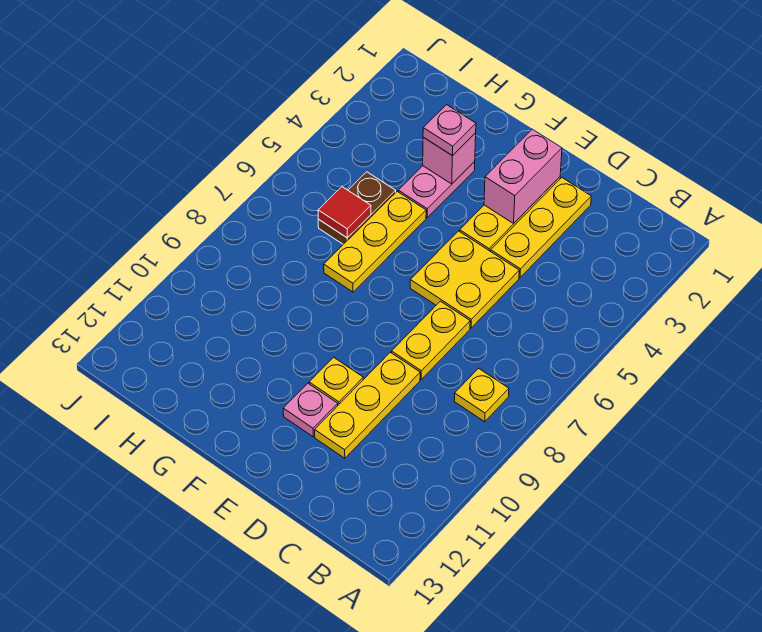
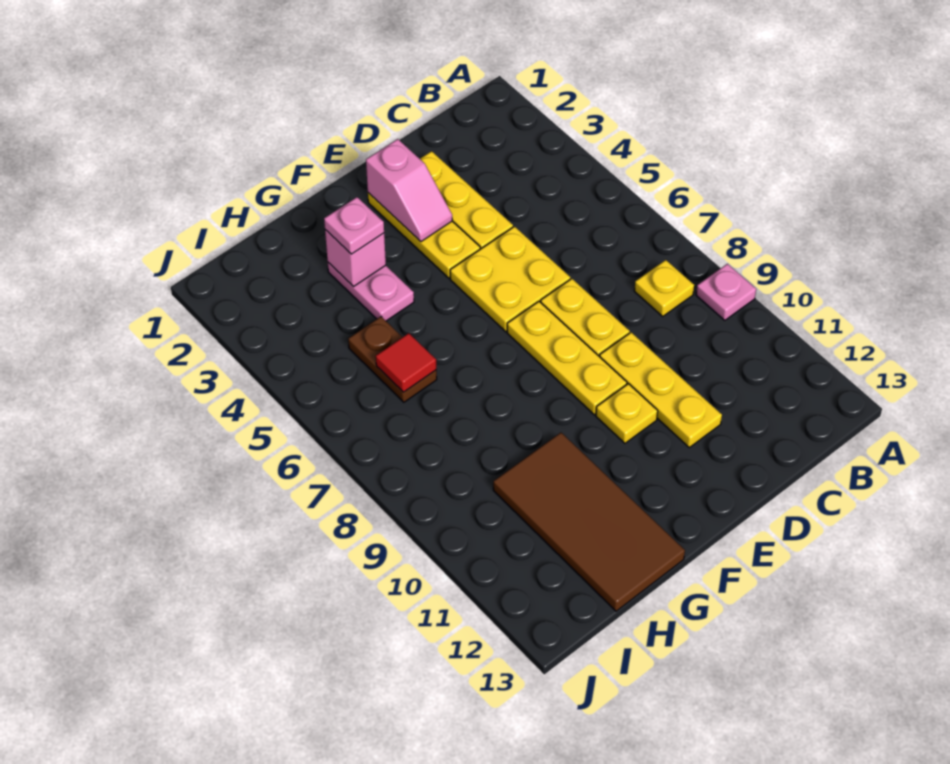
pink 1x2 brick [484,129,562,223] -> pink 1x2 slope [366,139,452,242]
pink 1x1 plate [283,384,338,437] -> pink 1x1 plate moved to [696,264,756,320]
yellow 1x3 plate [324,192,426,292] -> yellow 1x3 plate moved to [507,301,627,415]
none -> brown 2x4 tile [493,433,685,611]

